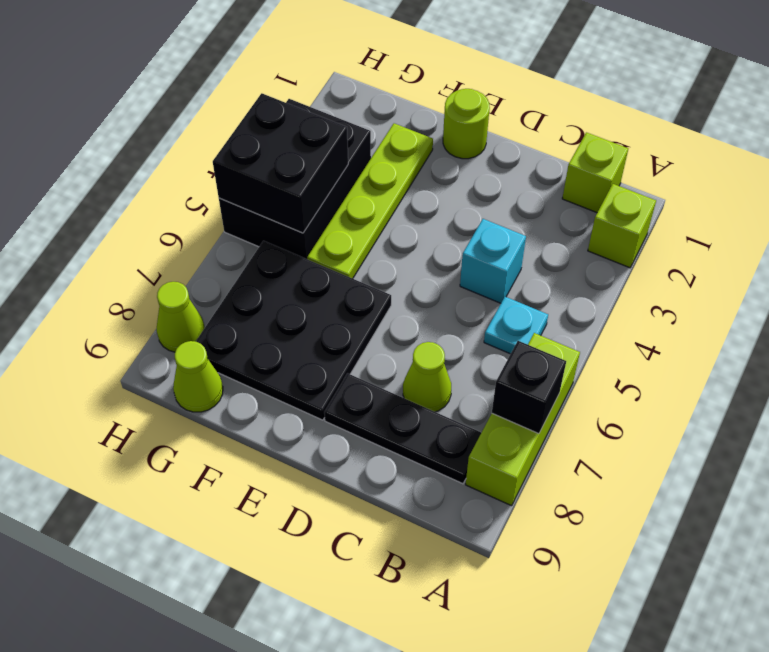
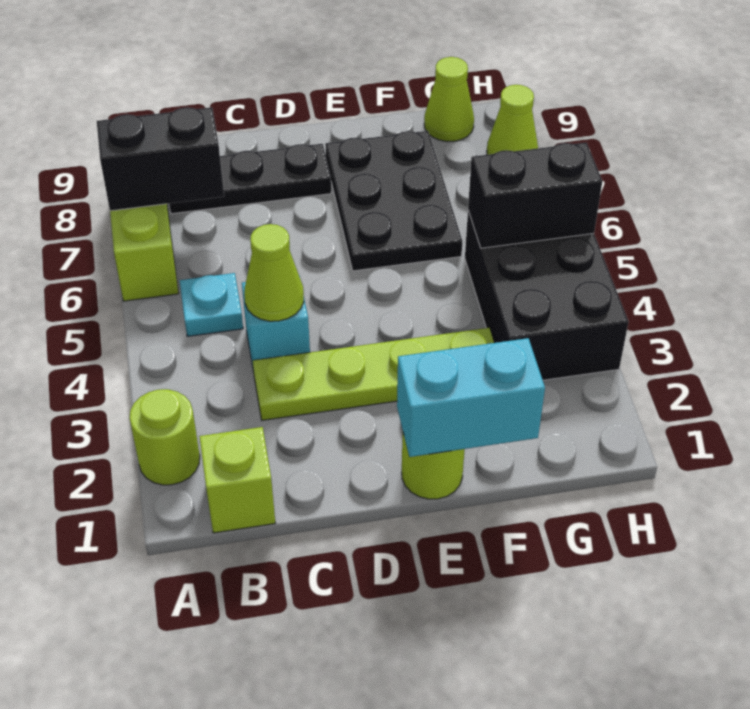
lime 1x1 brick [588,184,656,268] -> lime 1x1 round brick [129,389,200,485]
black 1x1 brick [492,341,566,434] -> black 1x2 brick [97,107,224,211]
lime 1x1 cone [403,342,451,412] -> lime 1x1 cone moved to [244,224,304,321]
none -> cyan 1x2 brick [397,338,545,457]
black 3x3 plate [196,241,391,420] -> black 2x3 plate [325,131,462,271]
lime 1x4 plate [307,123,433,279] -> lime 1x4 plate turned to [252,328,494,420]
black 2x2 brick [213,93,348,233] -> black 1x2 brick [468,143,603,248]

